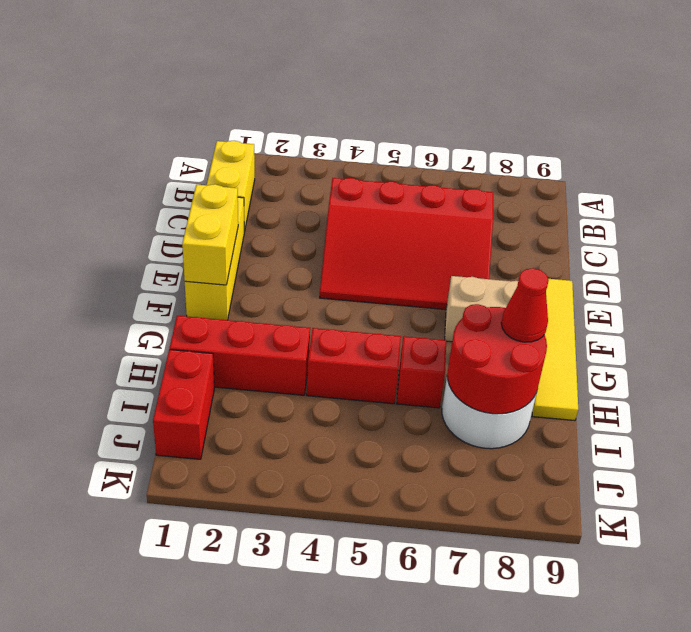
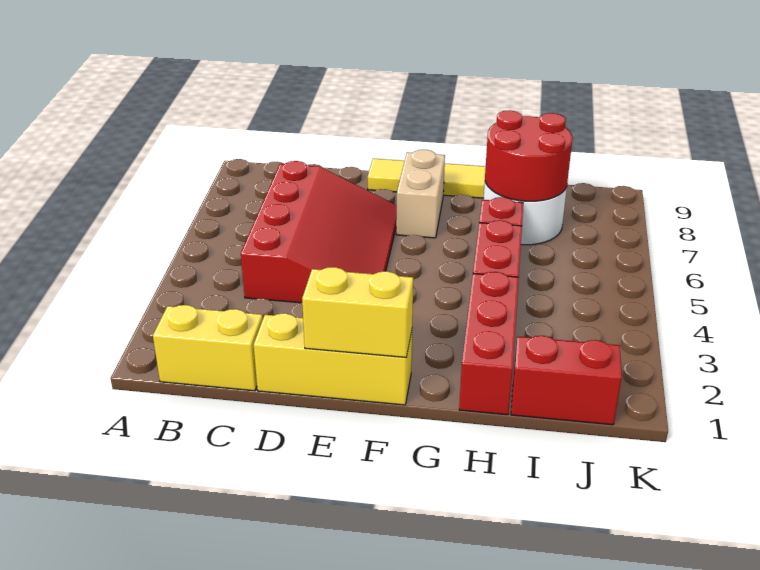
red 1x1 cone [501,268,549,342] -> none

